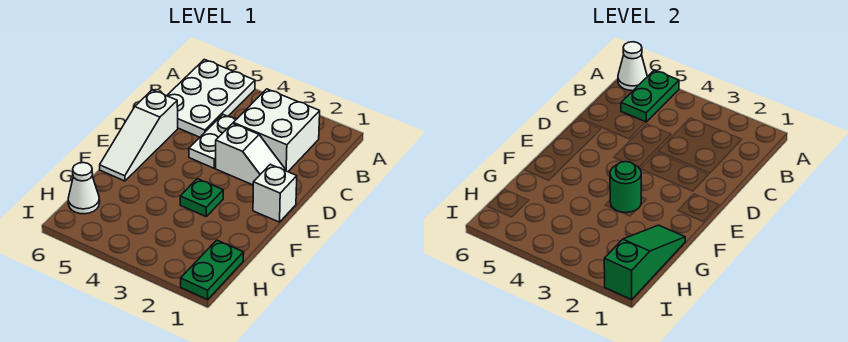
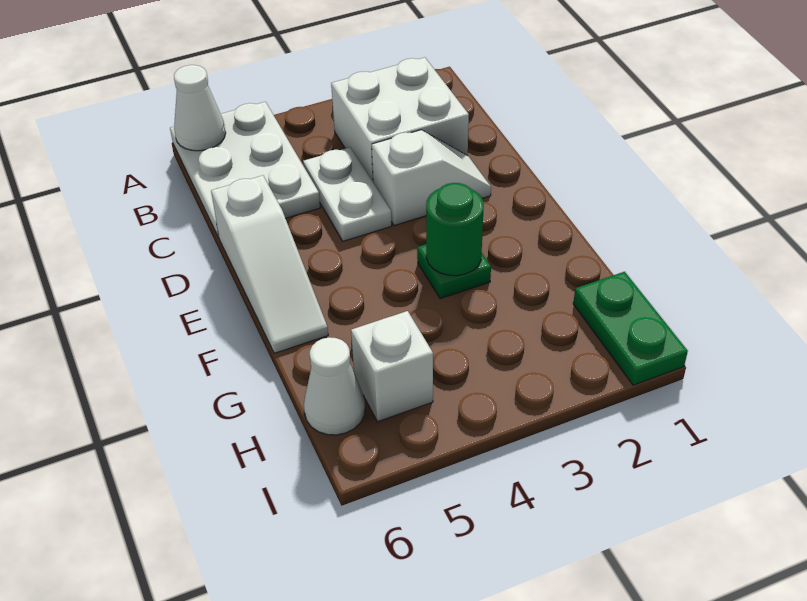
green 1x2 plate [621,70,679,122] -> none
white 1x1 brick [253,164,297,222] -> white 1x1 brick moved to [351,311,433,422]
green 1x3 slope [604,225,685,300] -> none

